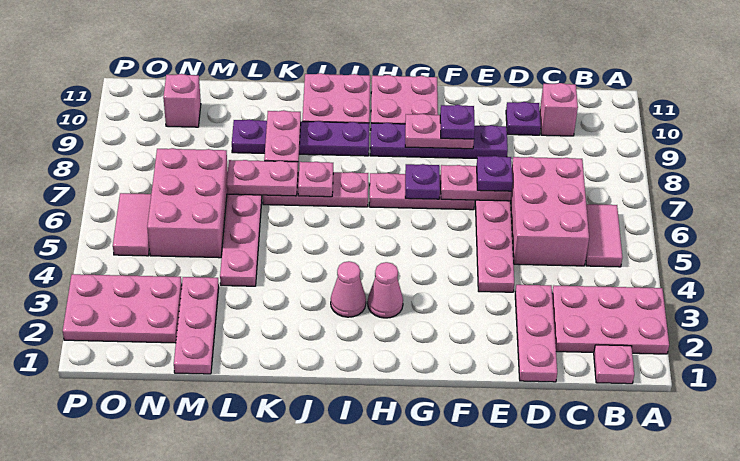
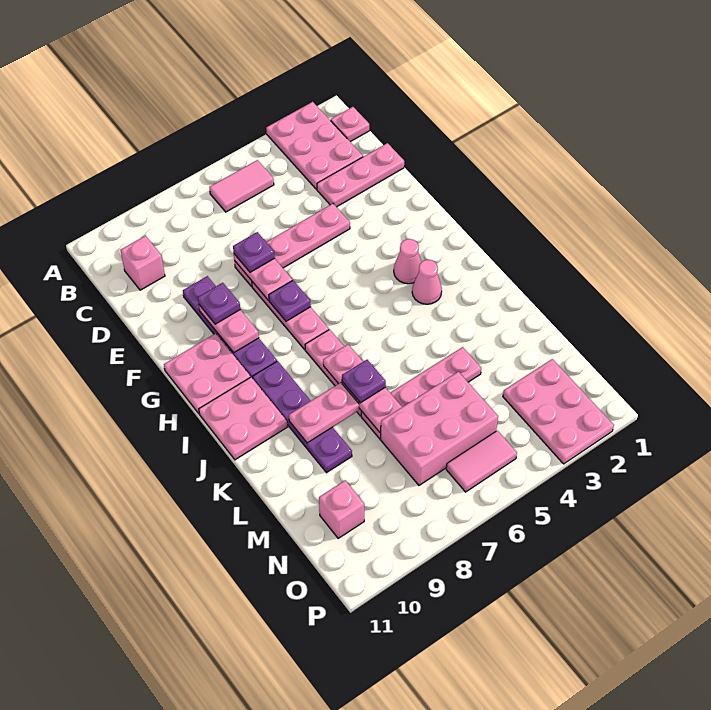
pink 2x3 brick [510,157,589,266] -> none
purple 1x1 plate [506,102,541,135] -> purple 1x1 plate moved to [342,360,386,403]
pink 1x3 plate [174,277,219,374] -> none

